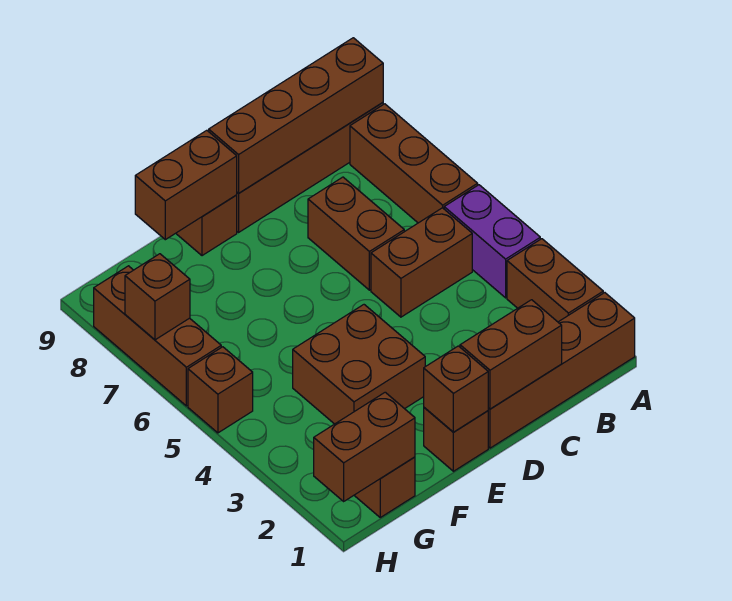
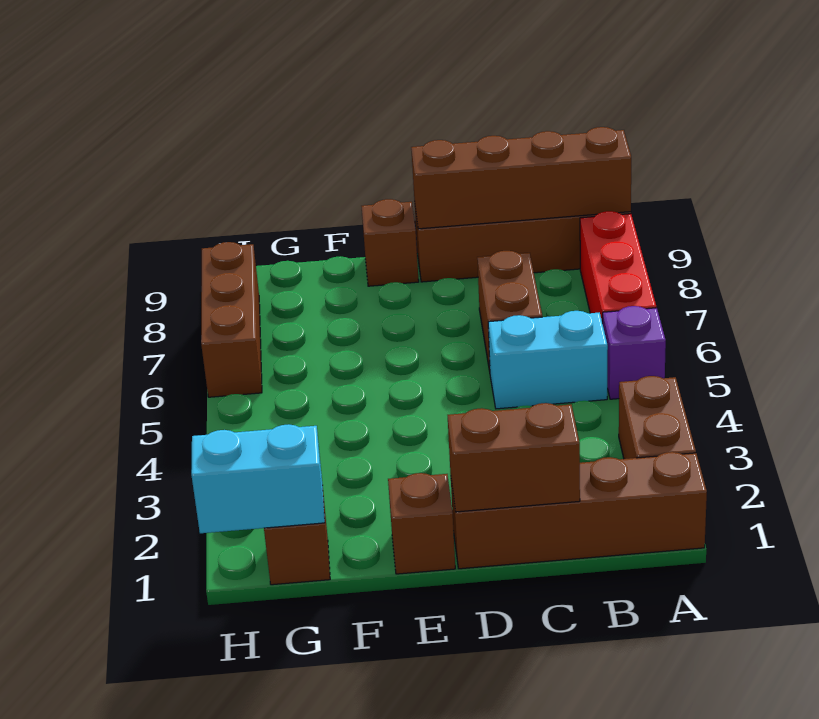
purple 1x2 brick [444,185,540,298] -> purple 1x1 brick [603,306,666,399]
brown 1x3 brick [350,104,478,223] -> red 1x3 brick [580,211,656,323]
brown 1x2 brick [371,208,472,317] -> cyan 1x2 brick [488,311,608,409]
brown 1x1 brick [424,346,488,432] -> none
brown 2x2 brick [293,305,425,424] -> none
brown 1x2 brick [135,130,237,240] -> none
brown 1x2 brick [314,392,415,501] -> cyan 1x2 brick [191,424,325,533]
brown 1x1 brick [188,347,253,433] -> none
brown 1x1 brick [125,254,190,340] -> none

